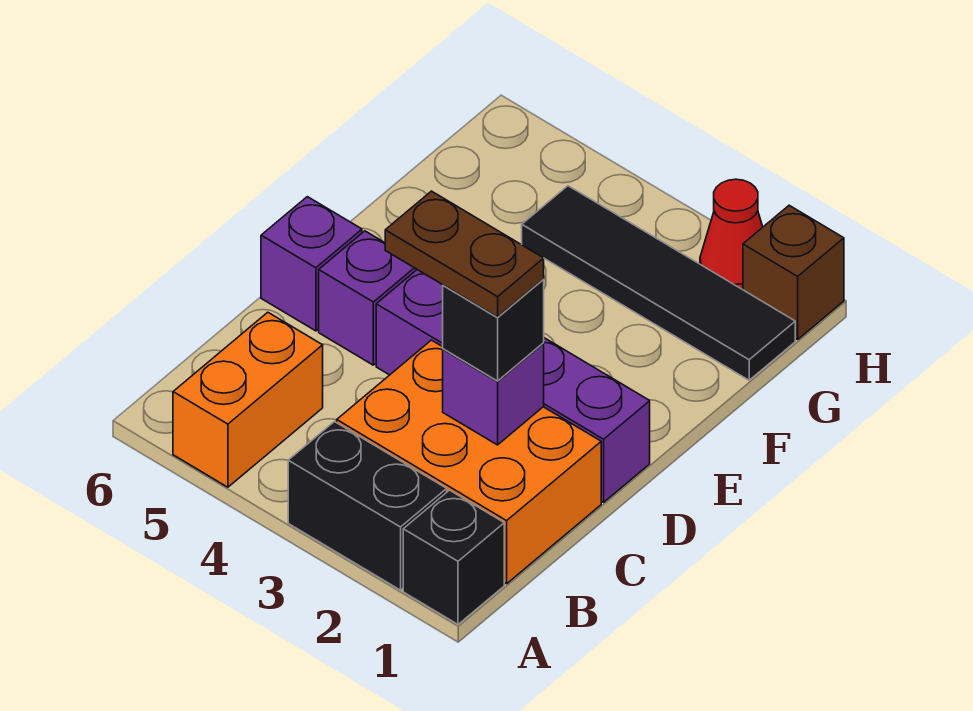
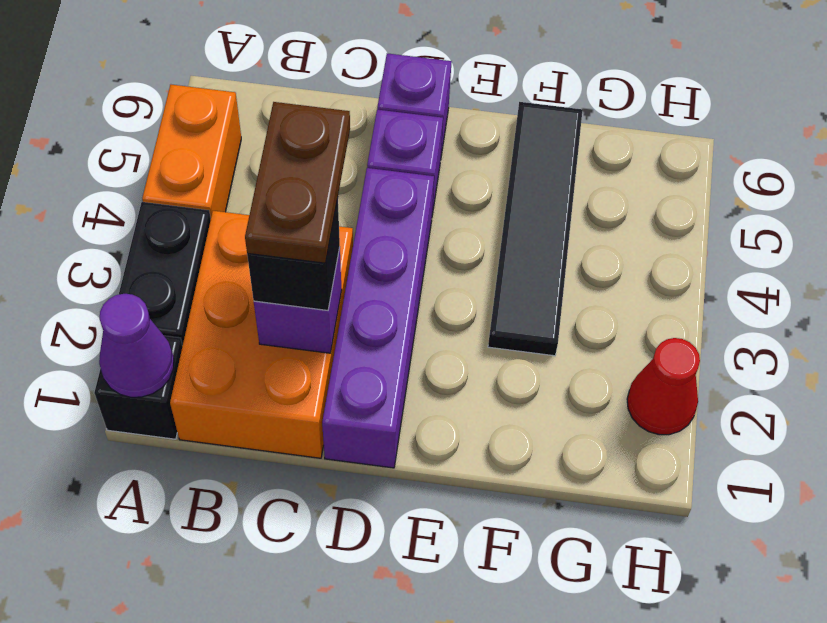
none -> purple 1x1 cone [99,294,174,397]
orange 1x2 brick [173,312,323,487] -> orange 1x2 brick turned to [142,85,241,217]
black 1x4 tile [522,186,795,380] -> black 1x4 tile moved to [488,102,583,356]
brown 1x1 brick [743,205,844,340] -> none

